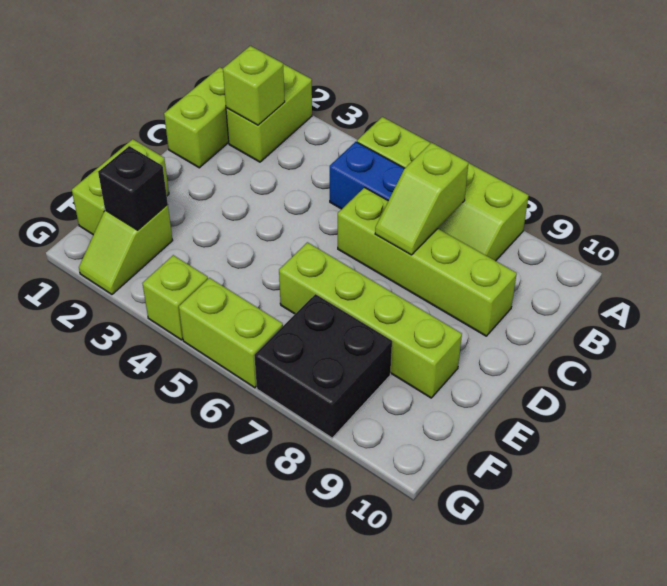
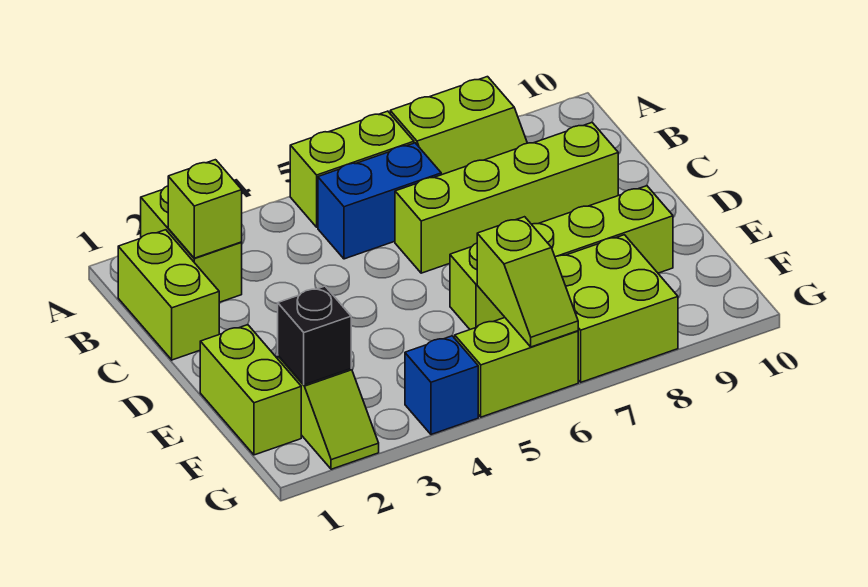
lime 1x2 slope [375,143,468,255] -> lime 1x2 slope moved to [477,217,578,347]
black 2x2 brick [254,294,392,438] -> lime 2x2 brick [555,235,678,382]
lime 1x1 brick [142,255,208,340] -> blue 1x1 brick [405,336,478,435]

